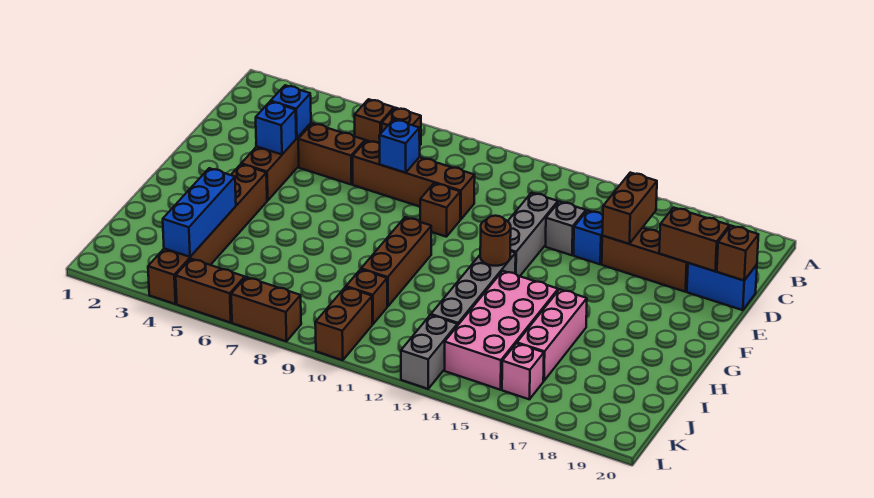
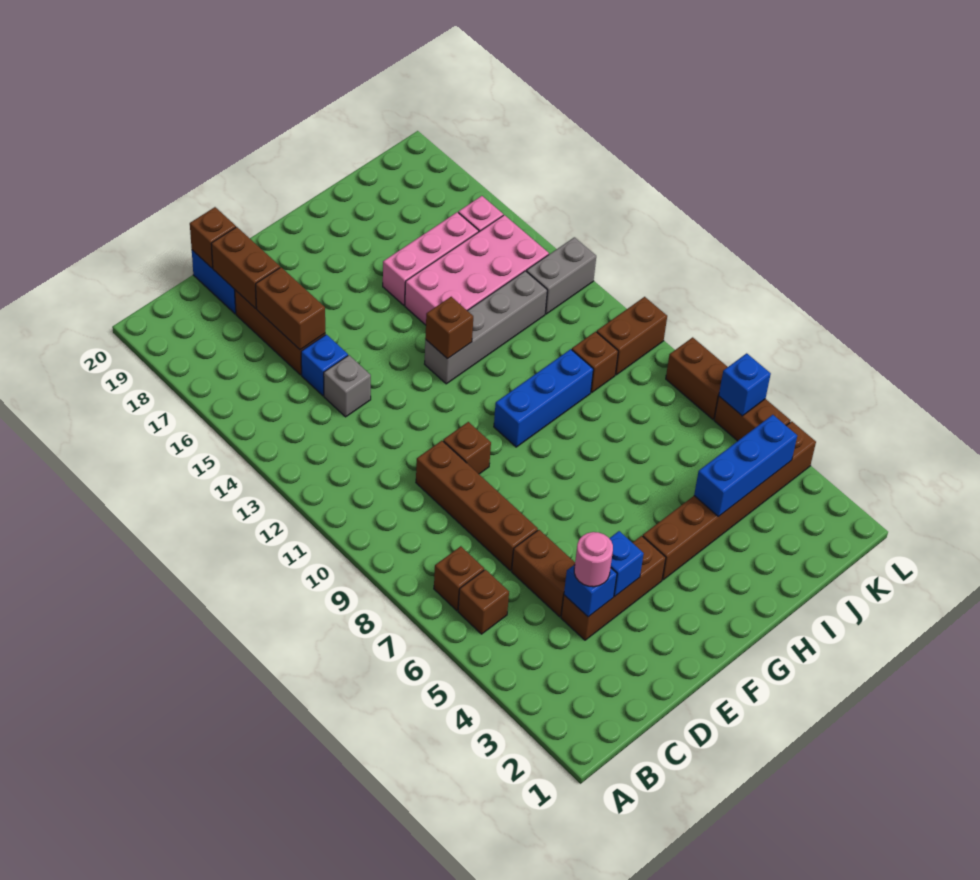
brown 1x2 brick [602,173,657,244] -> brown 1x2 brick turned to [256,267,325,350]
none -> pink 1x1 round brick [574,532,613,587]
blue 1x1 brick [379,119,420,173] -> blue 1x1 brick moved to [719,353,771,416]
grey 1x3 brick [508,193,558,276] -> none
brown 1x3 brick [361,217,431,306] -> blue 1x3 brick [494,349,593,447]
brown 1x1 round brick [480,216,511,266] -> brown 1x1 brick [425,297,473,359]

